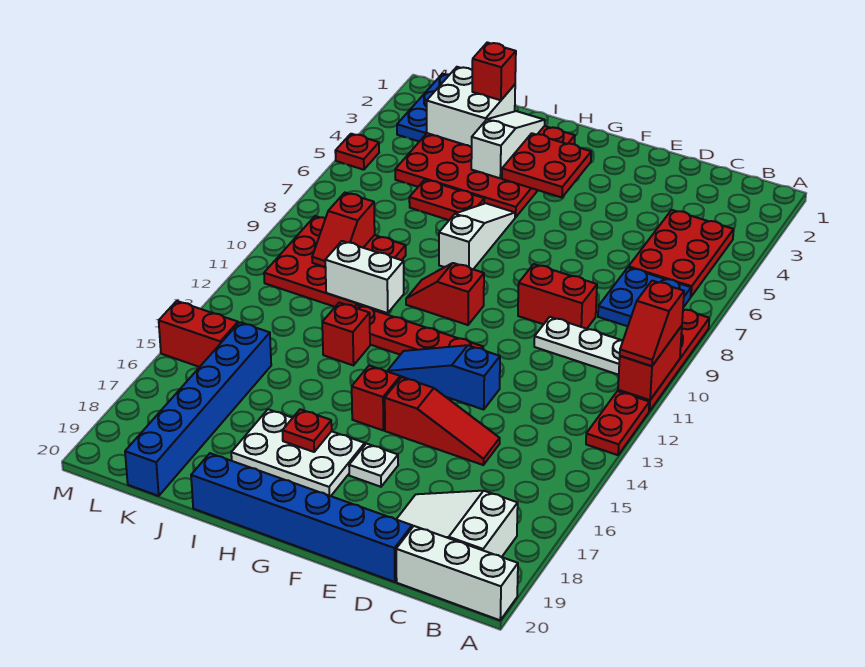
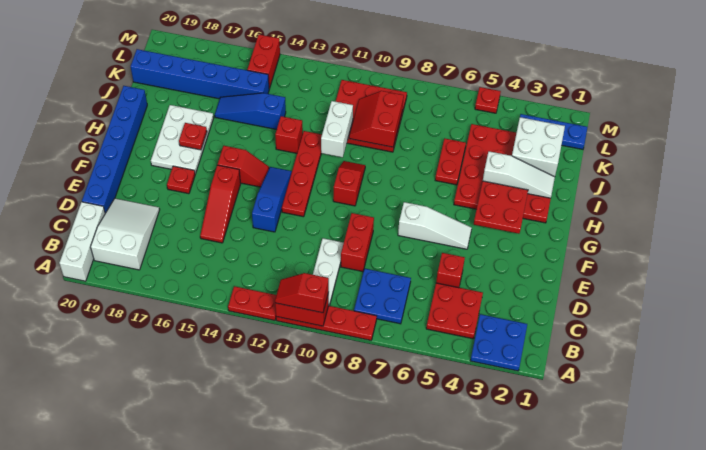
none -> blue 2x2 plate [470,314,527,371]
red 2x3 plate [629,210,734,297] -> red 2x2 plate [426,283,483,339]
white 1x1 plate [349,444,398,487] -> red 1x1 plate [167,166,195,194]
white 1x3 slope [439,203,515,269] -> white 1x3 slope moved to [398,202,472,249]
red 1x1 brick [472,42,516,100] -> red 1x1 brick moved to [436,253,465,288]
none -> blue 1x3 slope [215,93,286,130]
red 1x2 slope [312,193,375,267] -> red 2x2 slope [349,91,404,147]

